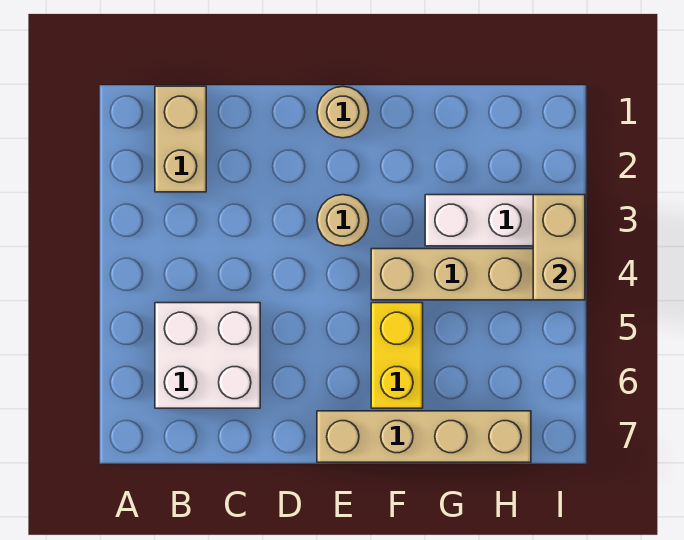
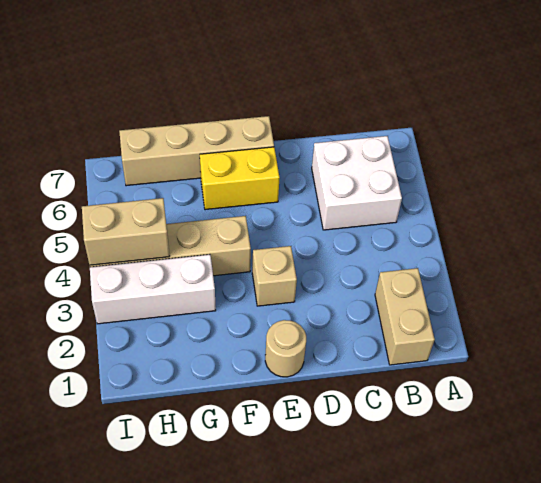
tan 1x1 round brick [317,195,369,246] -> tan 1x1 brick [252,246,297,306]
yellow 1x2 brick [371,303,423,408] -> yellow 1x2 brick turned to [200,147,280,210]
tan 1x2 brick [533,195,585,300] -> tan 1x2 brick turned to [82,198,170,265]

